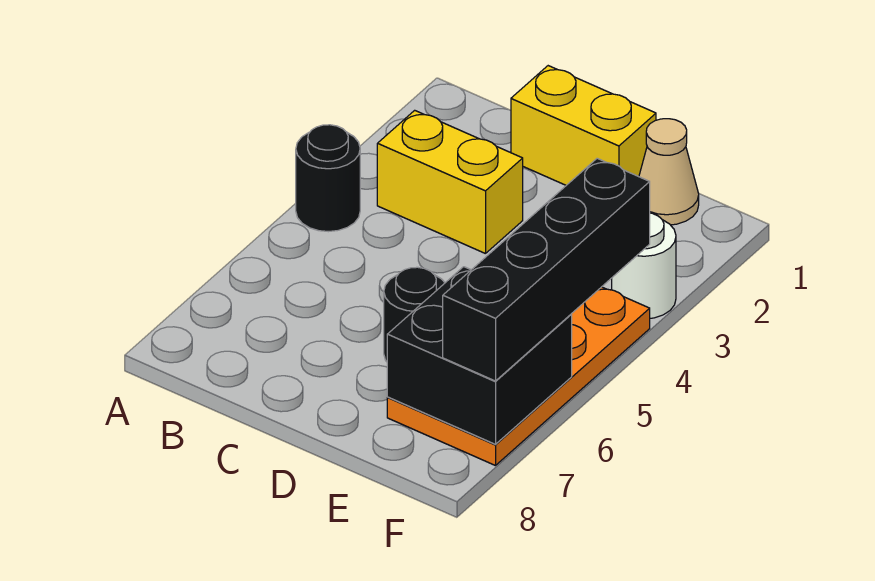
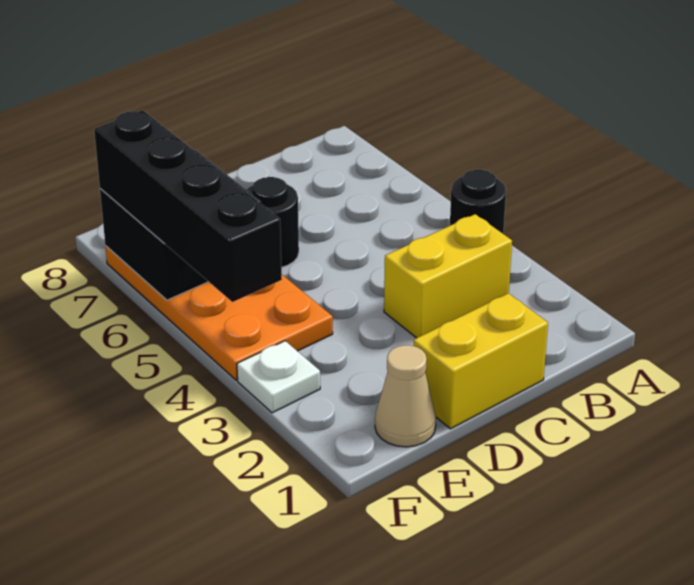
white 1x1 round brick [612,213,676,318] -> white 1x1 plate [237,341,320,413]

